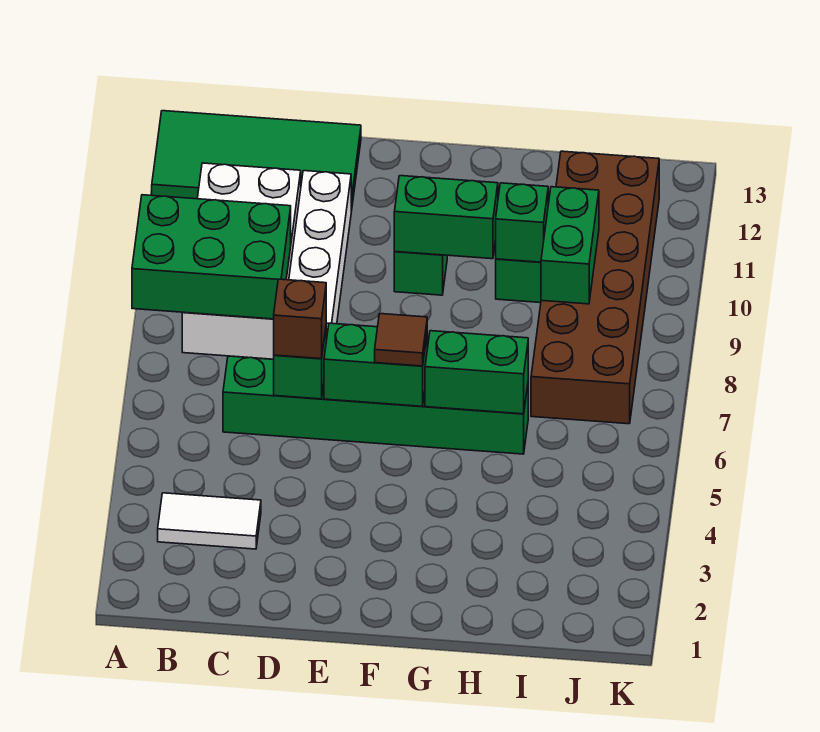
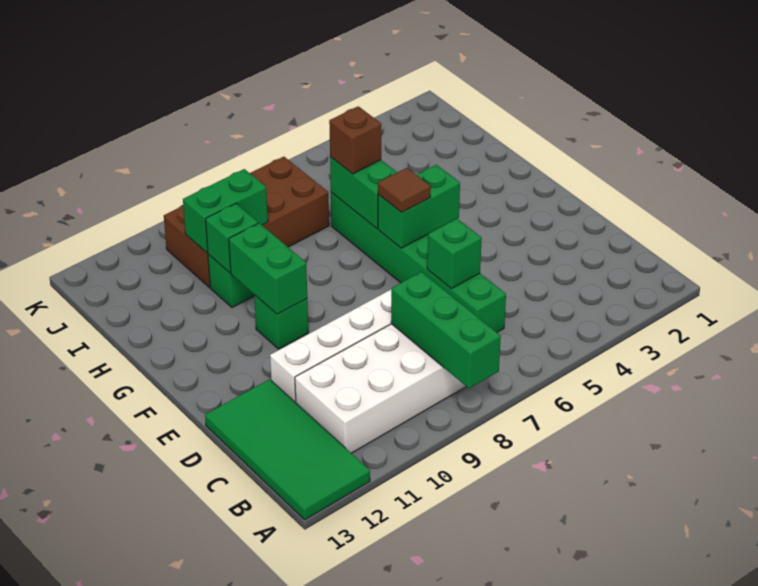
green 2x3 brick [132,195,291,319] -> green 1x3 brick [391,272,501,388]
white 1x2 tile [158,493,261,549] -> none
brown 1x1 brick [274,279,326,359] -> brown 1x1 brick moved to [329,106,381,174]
green 1x2 brick [324,323,427,406] -> green 1x2 brick turned to [378,165,460,248]
brown 2x6 brick [531,151,659,424] -> brown 2x4 brick [164,157,329,287]

